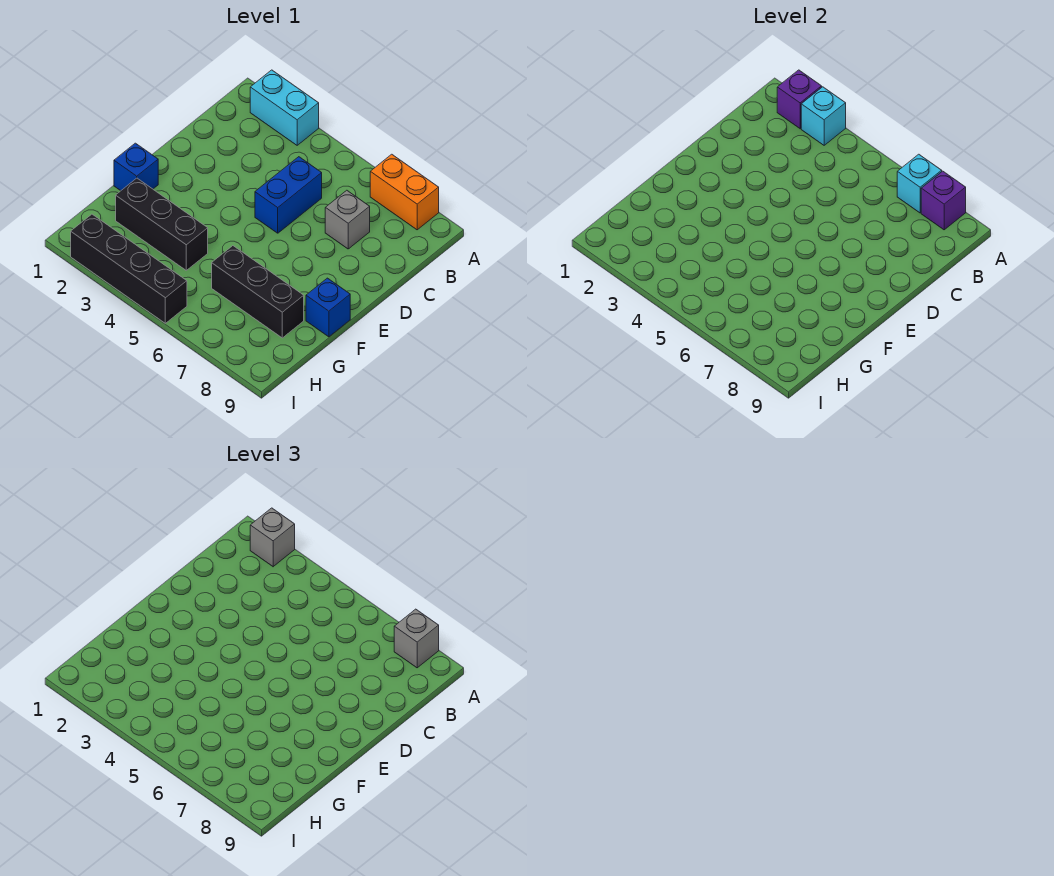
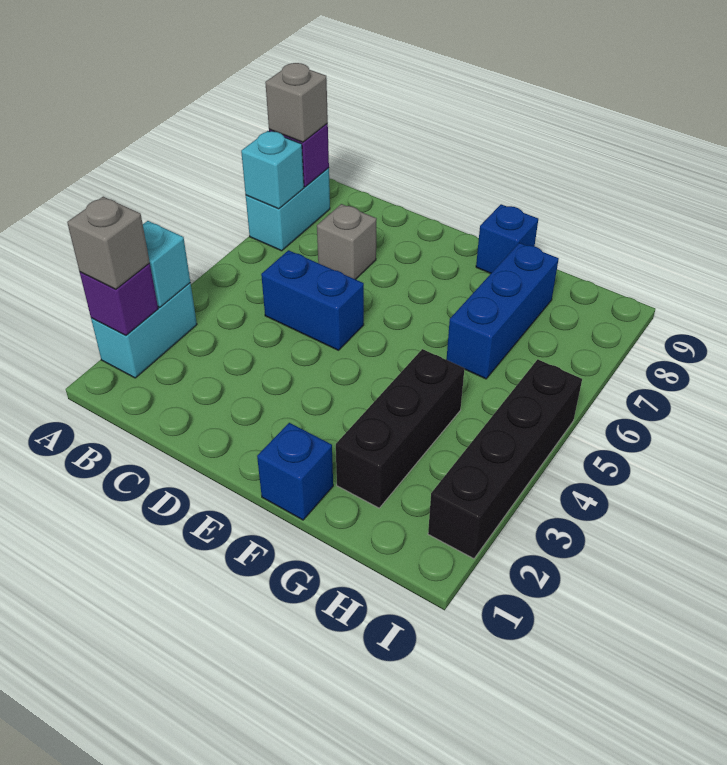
orange 1x2 brick [370,154,439,230] -> cyan 1x2 brick [246,168,330,251]
black 1x3 brick [212,246,304,338] -> blue 1x3 brick [446,243,559,379]

